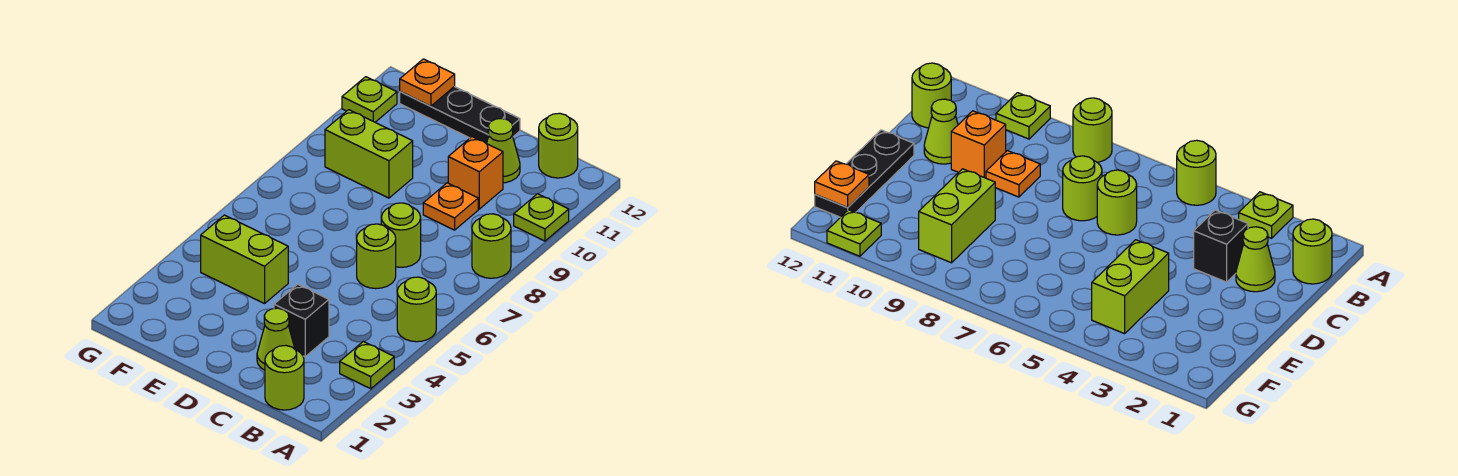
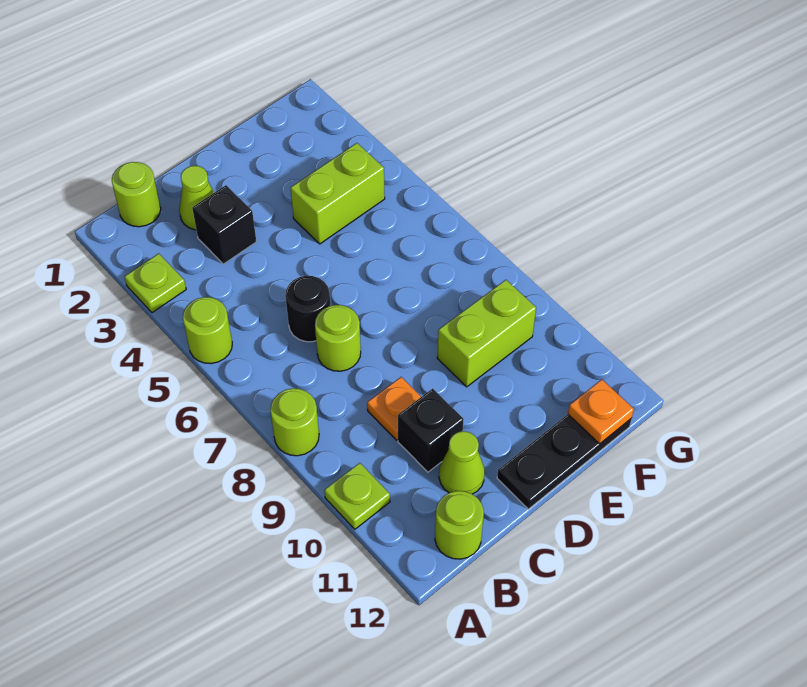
lime 1x1 round brick [357,224,396,289] -> black 1x1 round brick [285,276,330,342]
orange 1x1 brick [448,137,503,209] -> black 1x1 brick [398,389,463,472]
lime 1x1 plate [342,77,397,122] -> none

